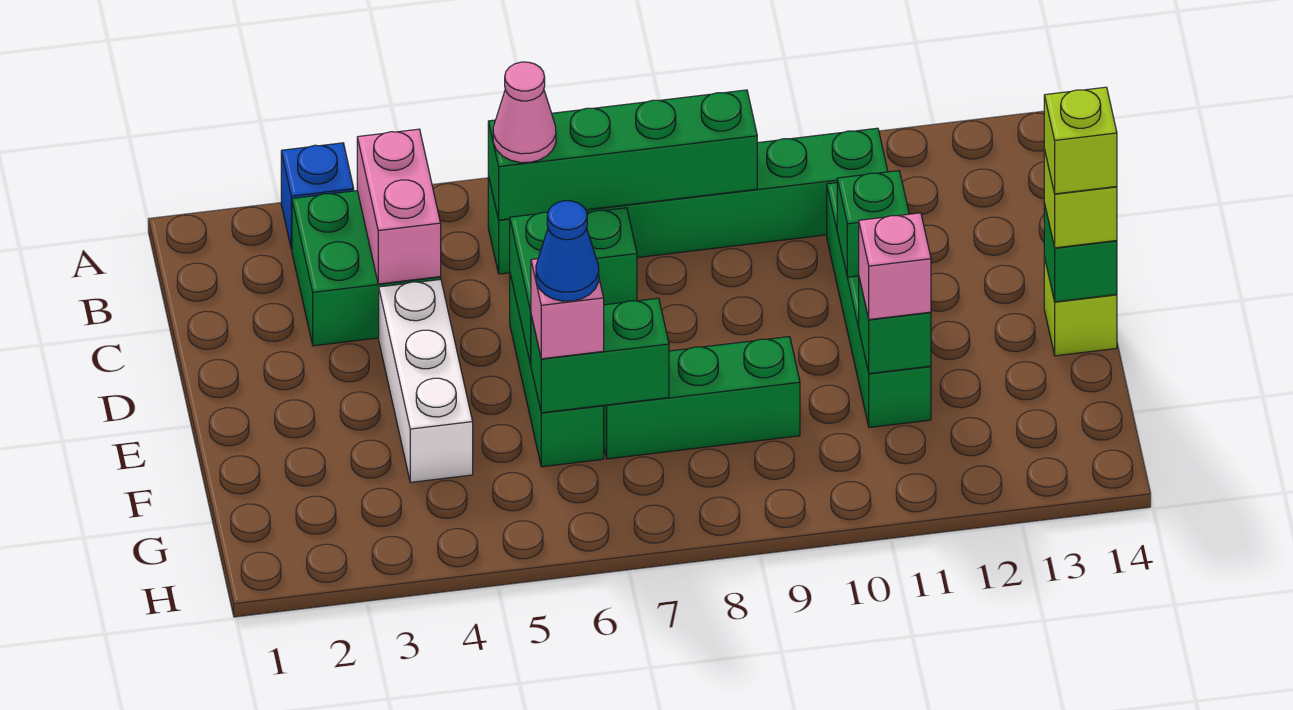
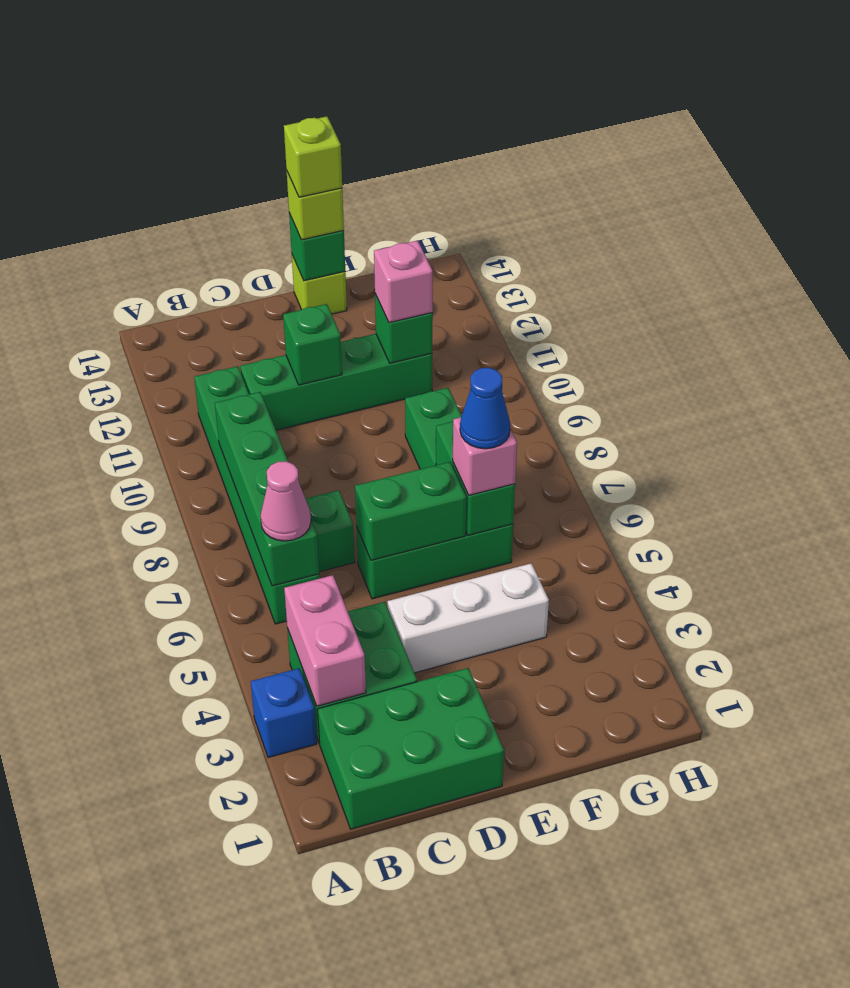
none -> green 2x3 brick [318,668,504,829]
pink 1x2 brick [357,129,441,284] -> pink 1x2 brick turned to [284,575,366,706]

